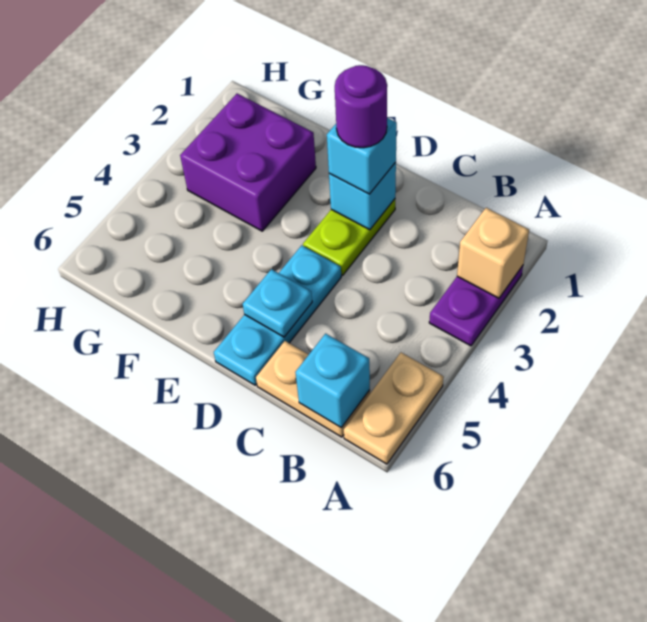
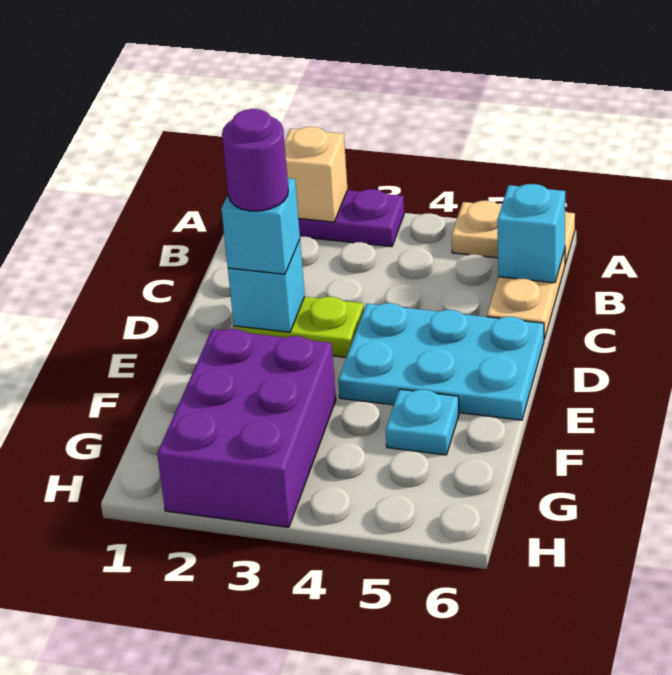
cyan 1x3 plate [214,245,341,385] -> cyan 2x3 plate [338,303,544,420]
cyan 1x1 plate [243,269,312,337] -> cyan 1x1 plate moved to [386,389,459,455]
purple 2x2 brick [180,94,316,231] -> purple 2x3 brick [157,329,336,527]

